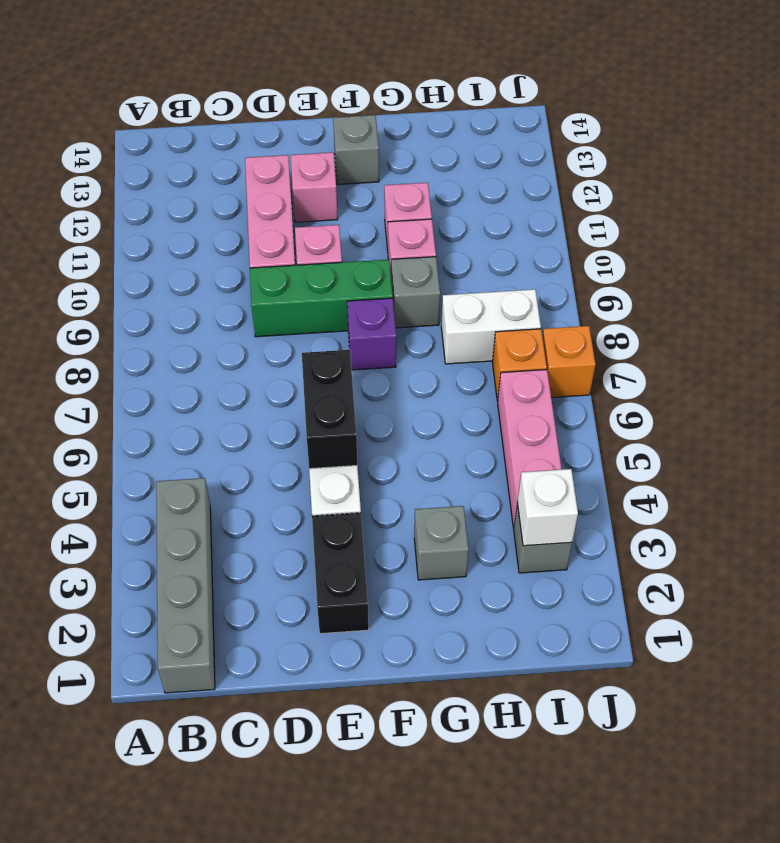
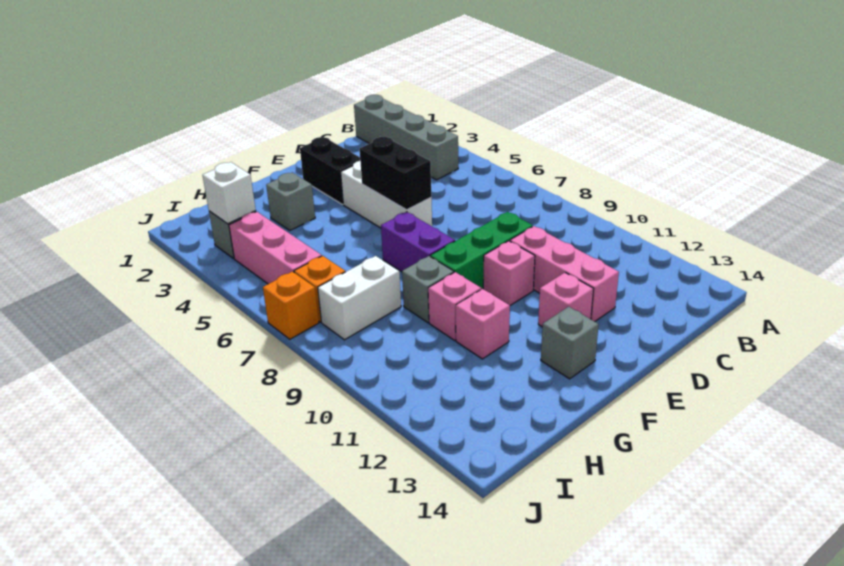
purple 1x1 brick [347,298,396,370] -> purple 1x2 brick [381,212,455,272]

